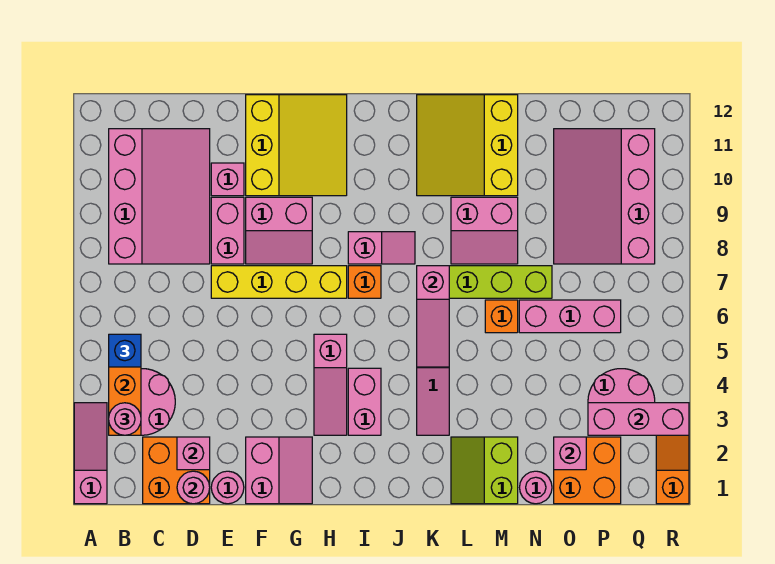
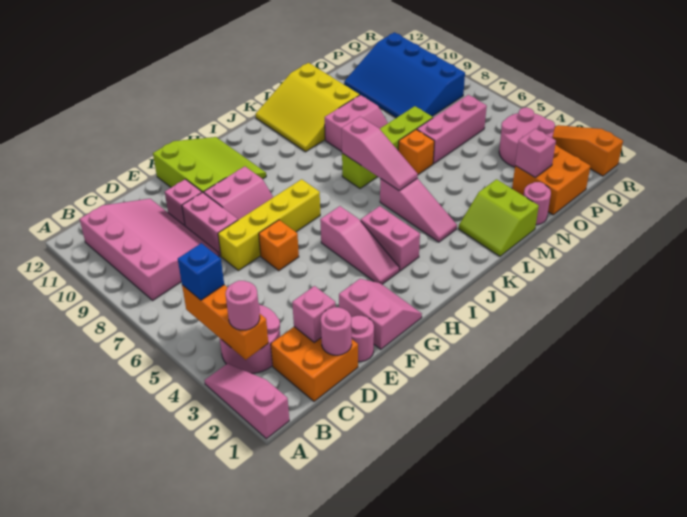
yellow 3x3 slope [246,95,347,196] -> lime 3x3 slope [153,137,266,193]
orange 1x1 brick [348,266,381,298] -> orange 1x1 brick moved to [259,220,299,271]
pink 1x2 slope [348,232,415,264] -> none
pink 3x4 slope [554,129,655,264] -> blue 3x4 slope [344,32,465,118]
pink 1x3 brick [588,403,689,435] -> none

